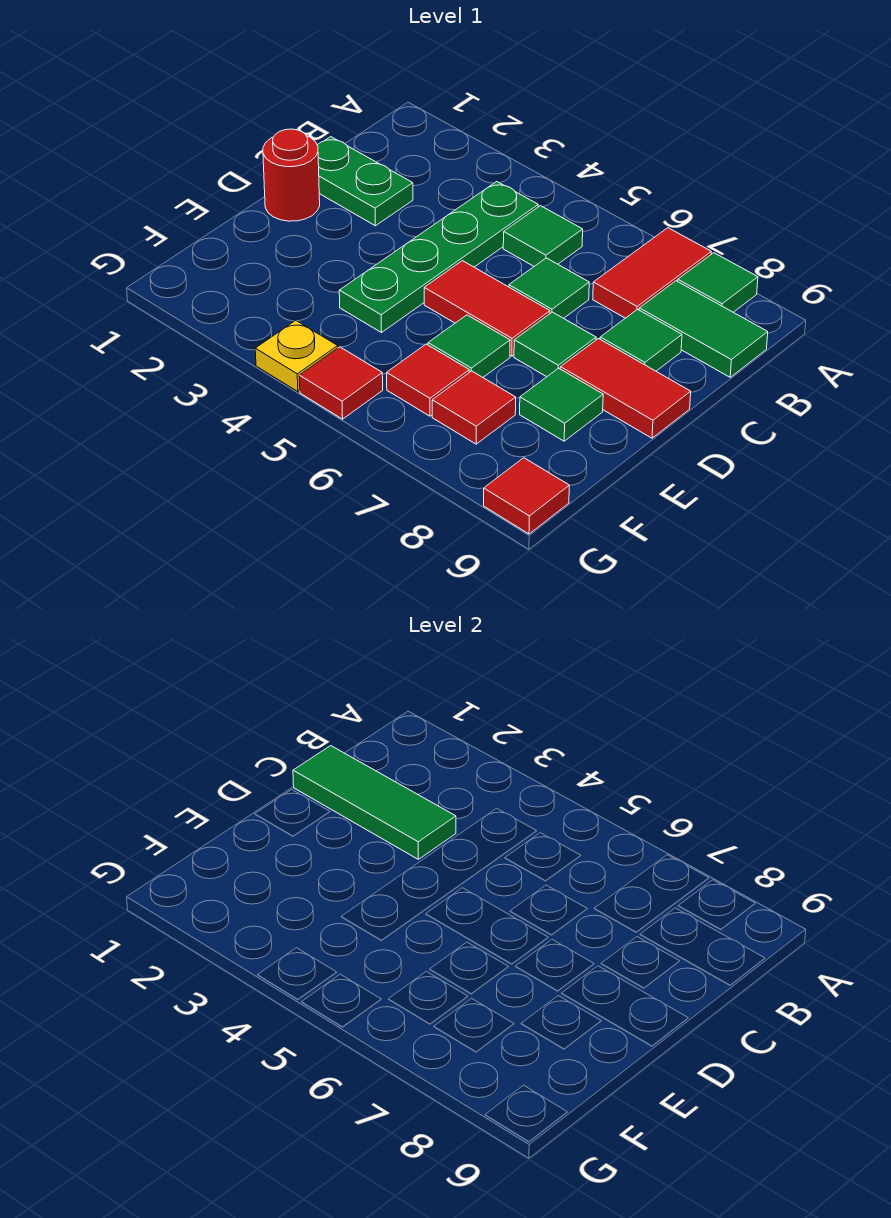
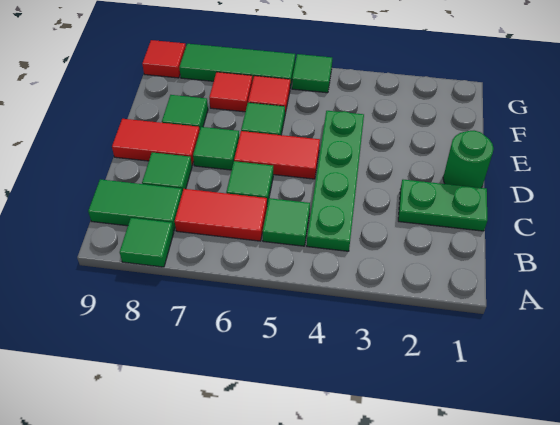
red 1x2 tile [593,228,711,318] -> red 1x2 tile turned to [175,189,267,241]
green 1x3 tile [293,746,456,859] -> green 1x3 tile moved to [179,44,295,88]
red 1x1 round brick [263,129,320,221] -> green 1x1 round brick [443,131,494,188]
yellow 1x1 plate [255,320,338,392] -> none
red 1x1 tile [299,347,383,419] -> green 1x1 tile [292,54,332,93]

